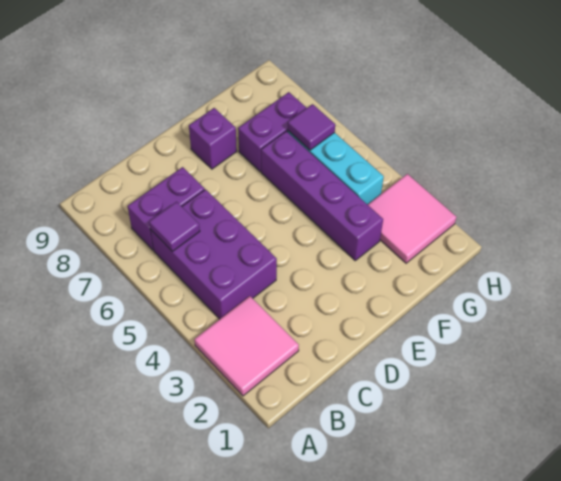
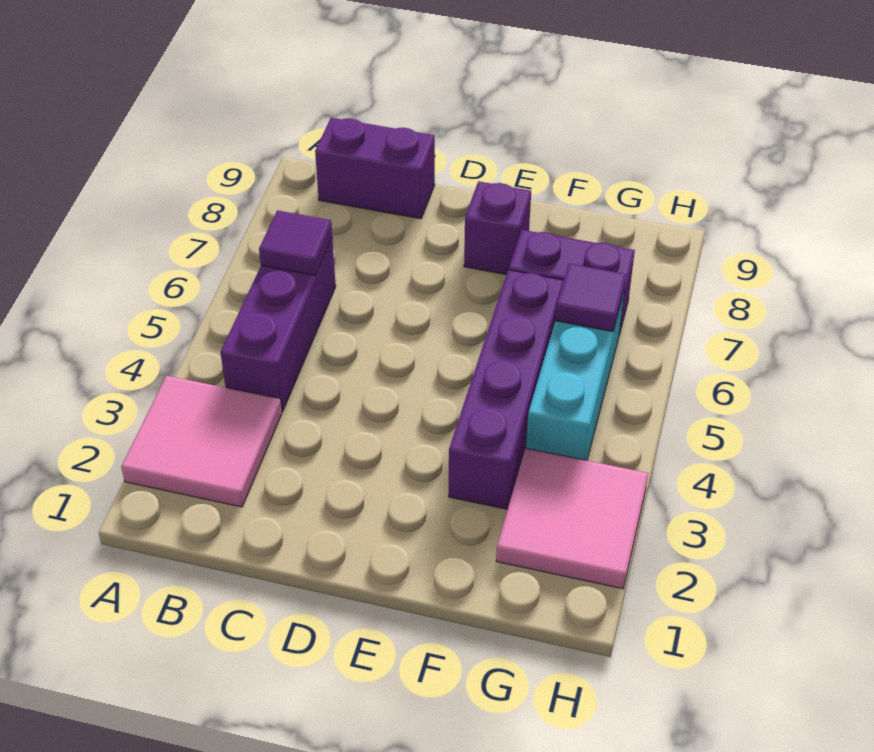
purple 2x3 brick [150,189,277,319] -> purple 1x3 brick [220,238,336,412]
purple 1x2 brick [128,167,205,250] -> purple 1x2 brick moved to [315,118,435,219]

